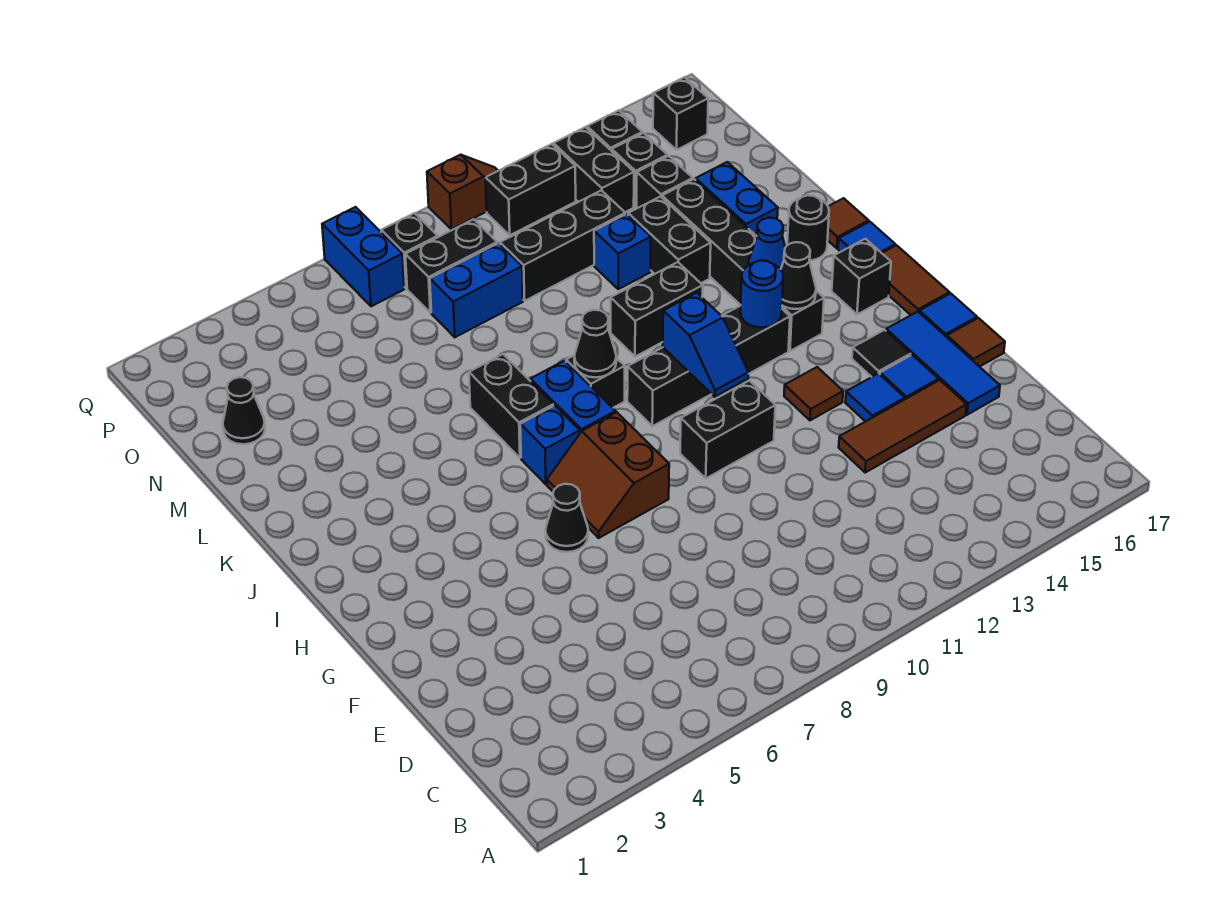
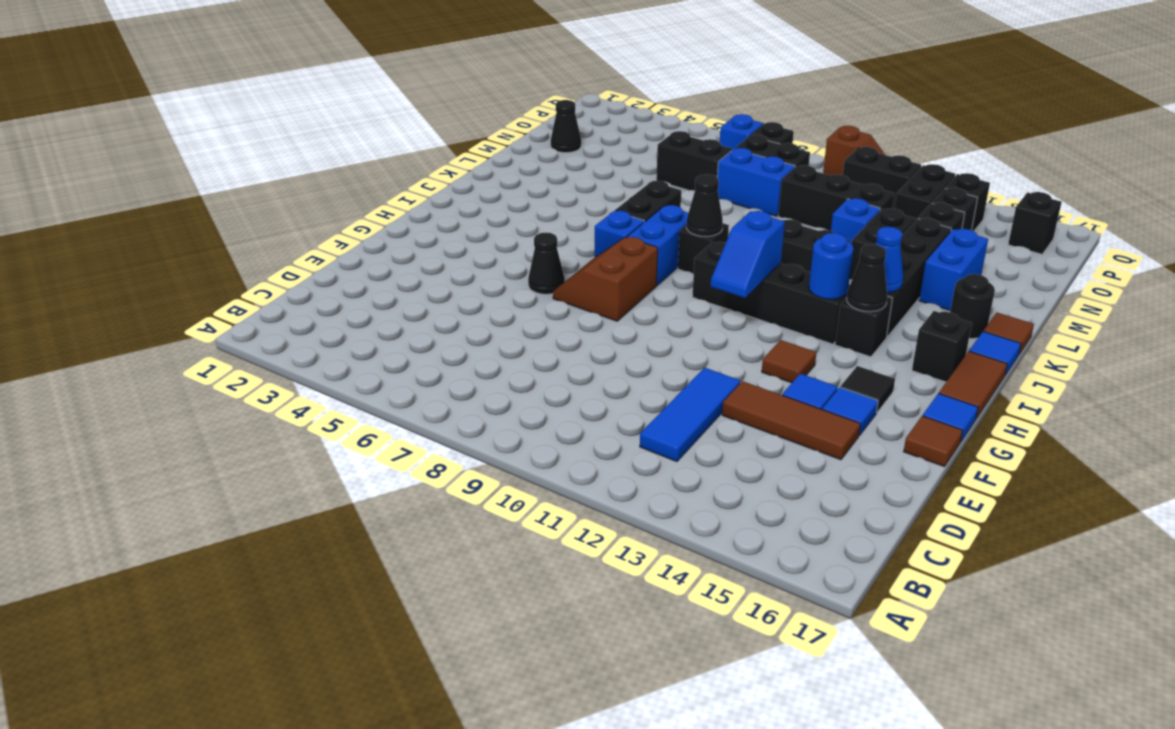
blue 1x3 tile [886,312,1000,415] -> blue 1x3 tile moved to [640,368,740,462]
black 1x2 brick [680,381,775,478] -> black 1x2 brick moved to [656,131,732,190]
blue 1x2 brick [322,207,404,306] -> blue 1x1 brick [720,114,763,150]

